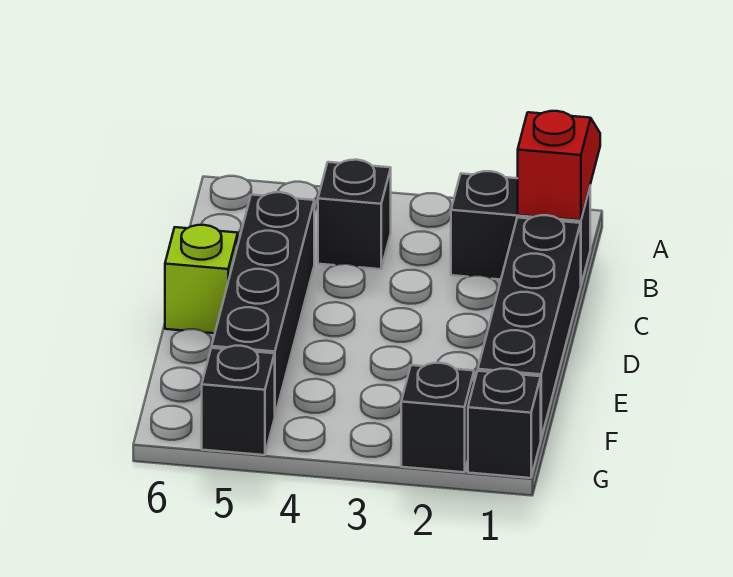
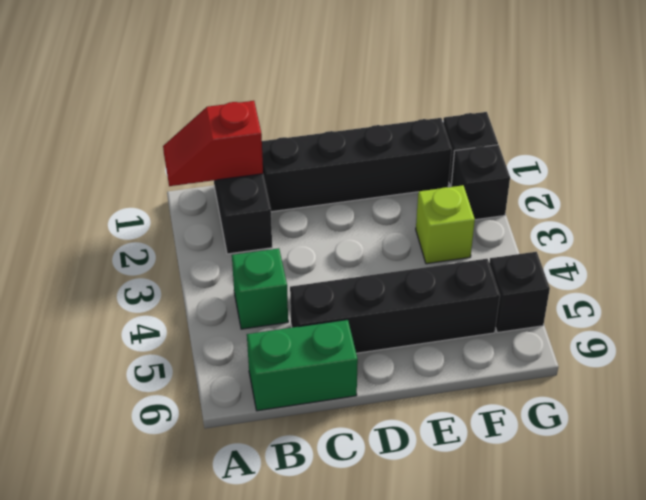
black 1x1 brick [318,160,391,269] -> green 1x1 brick [232,248,288,329]
none -> green 1x2 brick [247,320,358,411]
lime 1x1 brick [165,225,238,333] -> lime 1x1 brick moved to [416,185,475,264]

